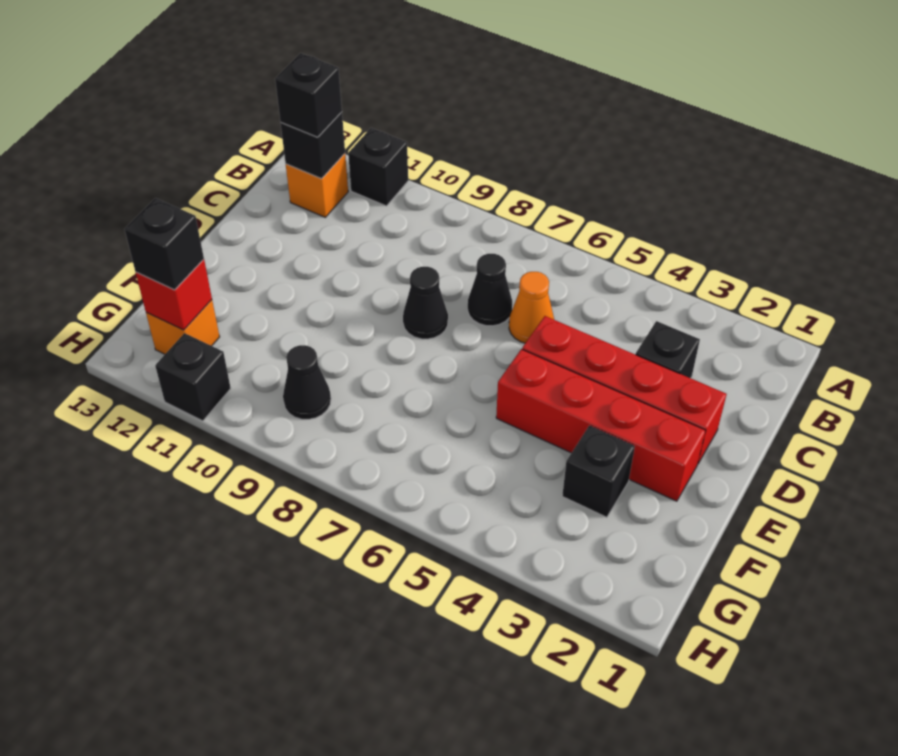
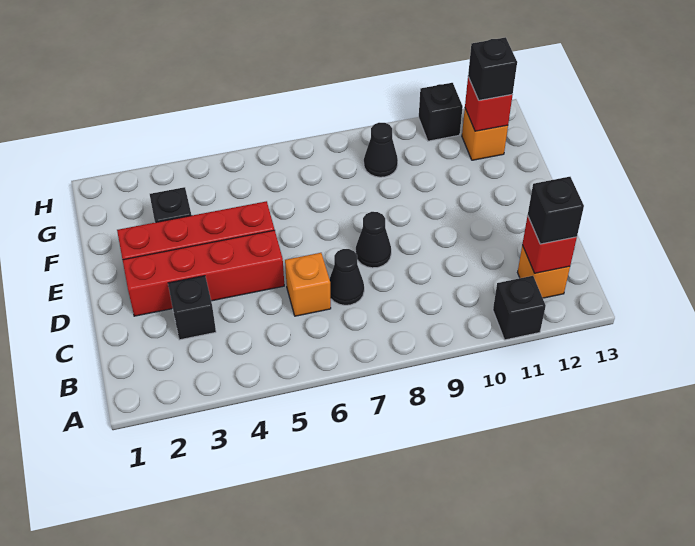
black 1x1 brick [281,112,345,179] -> red 1x1 brick [522,216,577,273]
orange 1x1 cone [509,272,554,343] -> orange 1x1 brick [285,253,331,316]

